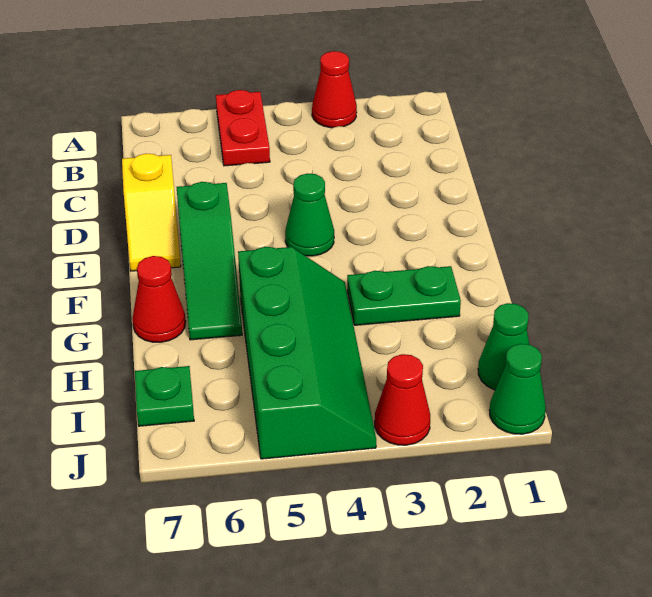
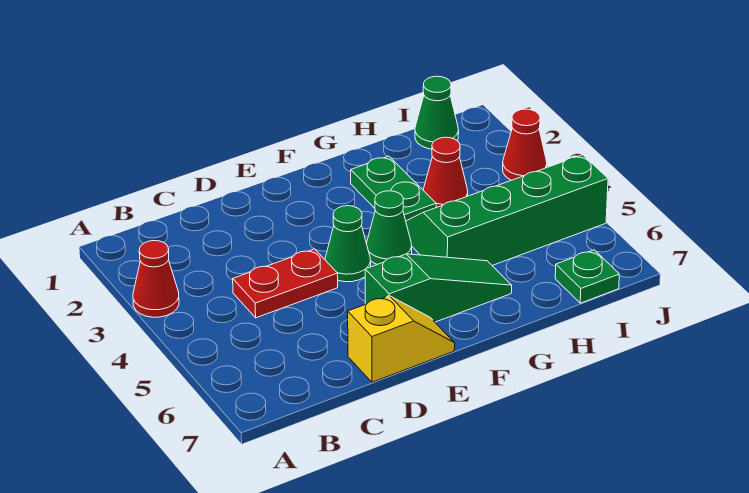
red 1x2 plate [216,90,270,166] -> red 1x2 plate moved to [233,249,338,318]
red 1x1 cone [132,256,186,342] -> red 1x1 cone moved to [423,137,468,207]
green 1x1 cone [490,344,546,434] -> green 1x1 cone moved to [366,191,412,264]

